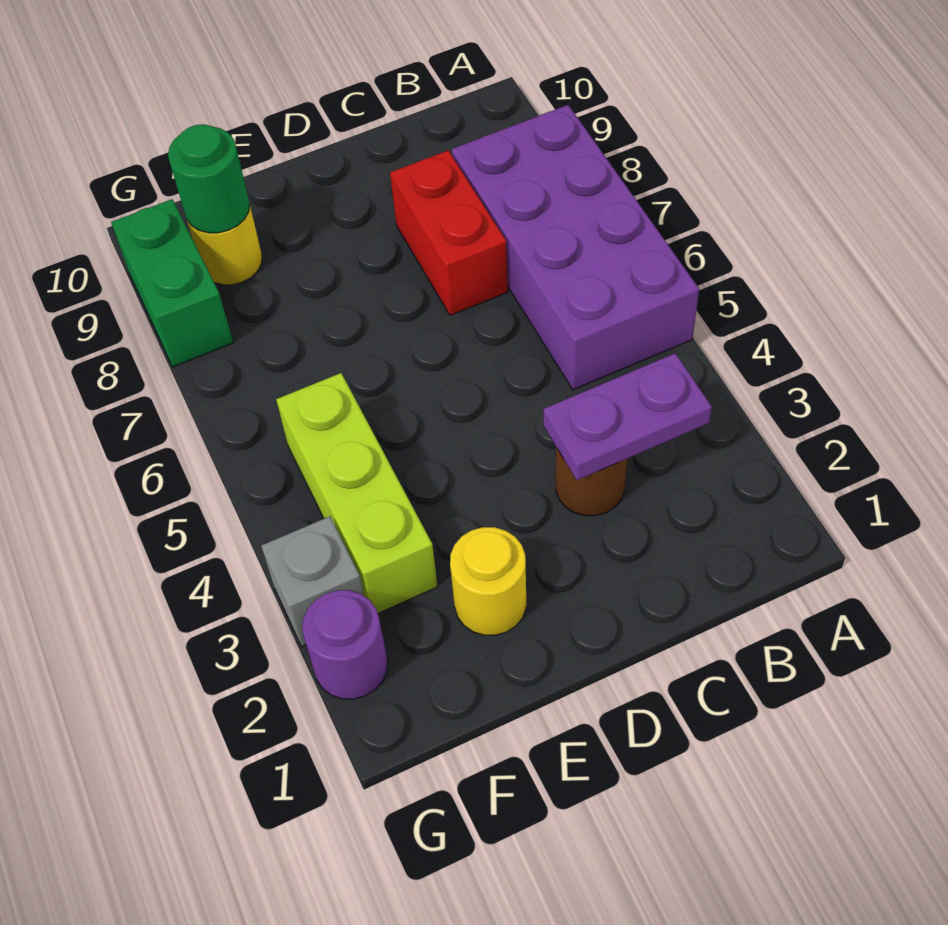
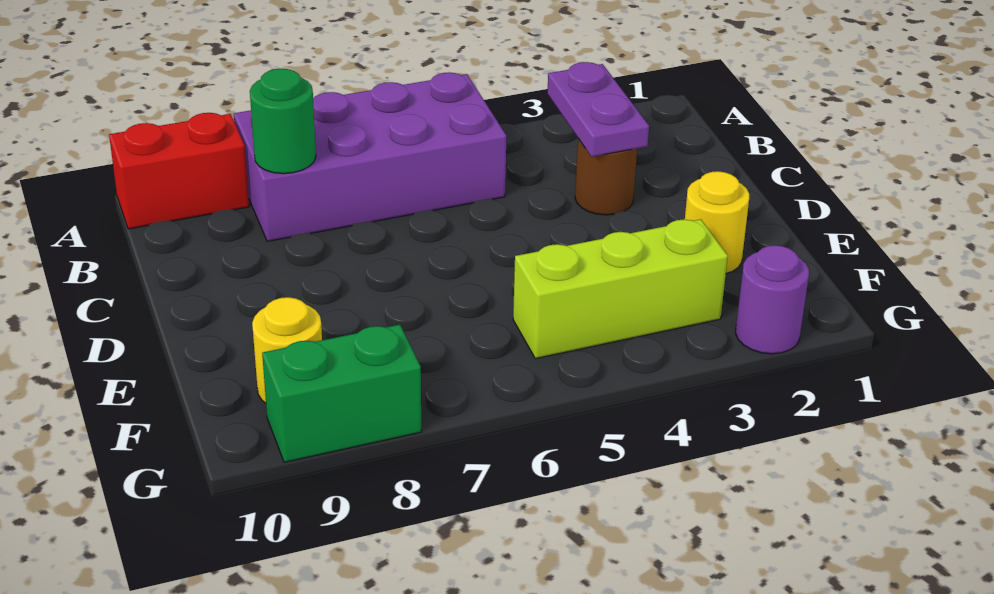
red 1x2 brick [390,151,508,316] -> red 1x2 brick moved to [109,113,249,229]
green 1x1 round brick [168,124,250,233] -> green 1x1 round brick moved to [250,69,316,174]
grey 1x1 brick [261,516,364,647] -> none

